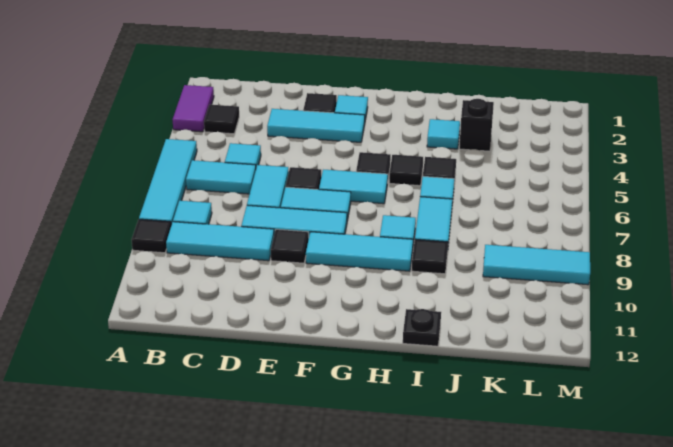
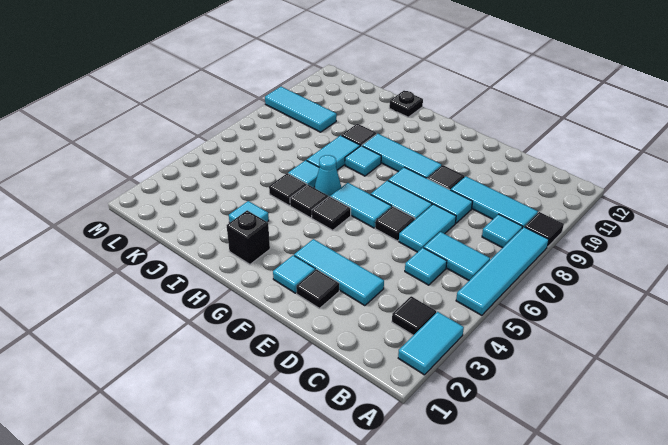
purple 1x2 tile [173,85,214,132] -> cyan 1x2 tile [398,312,464,375]
none -> cyan 1x1 cone [315,155,341,197]
black 1x1 brick [459,99,494,151] -> black 1x1 brick moved to [227,210,270,264]

